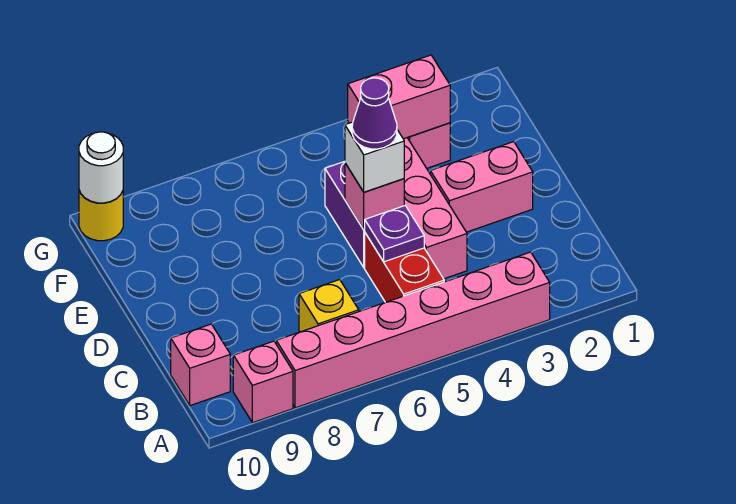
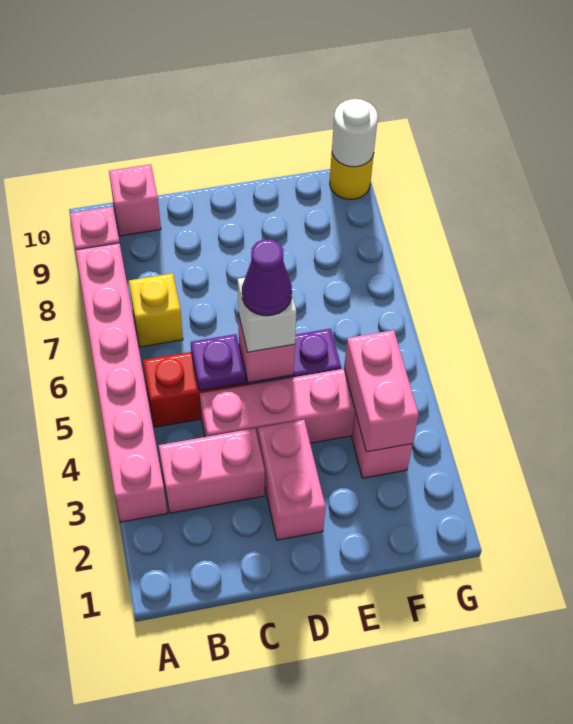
none -> pink 1x2 brick [159,428,265,513]

